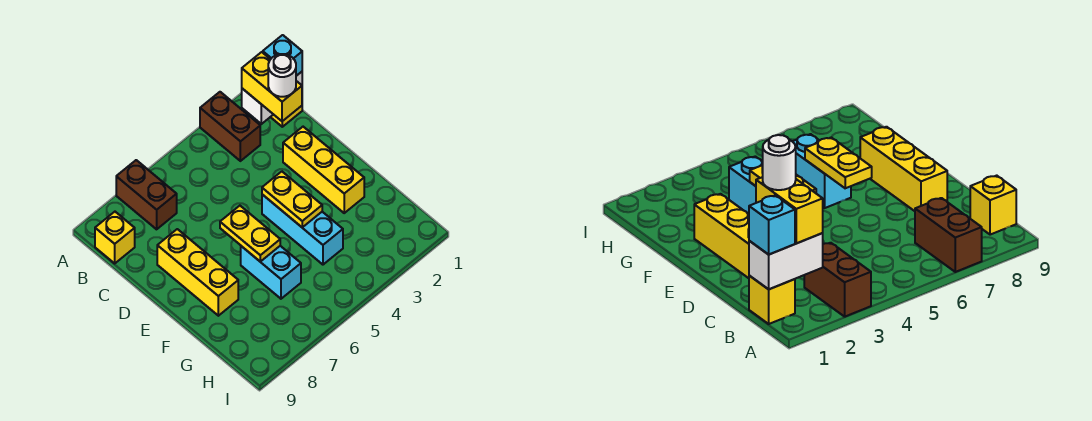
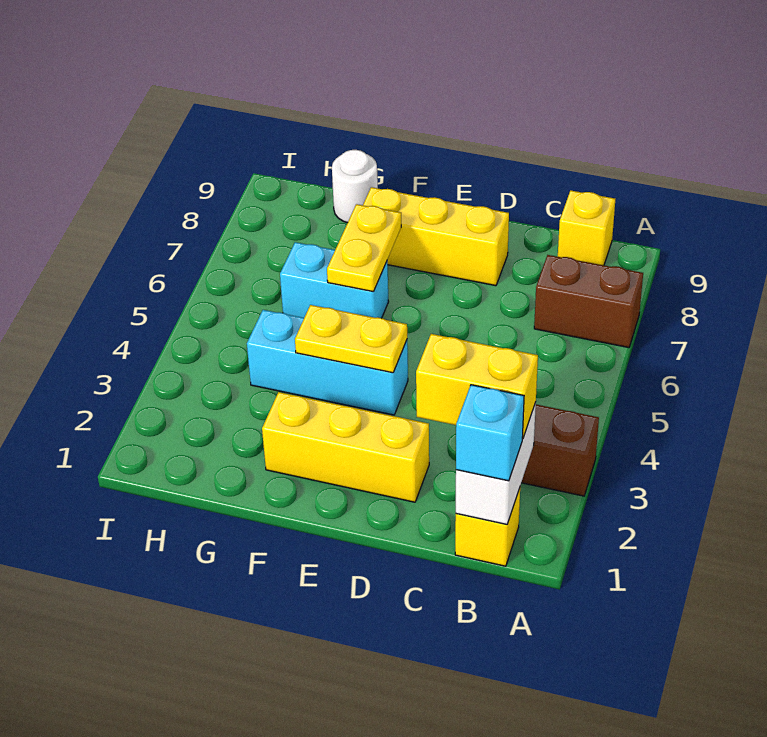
white 1x1 round brick [268,54,296,97] -> white 1x1 round brick moved to [332,150,378,223]
yellow 1x2 plate [220,206,280,261] -> yellow 1x2 plate turned to [327,204,401,292]

